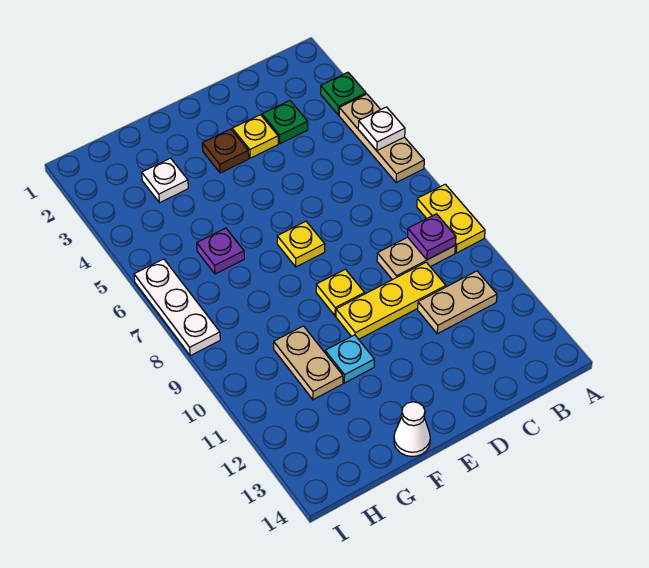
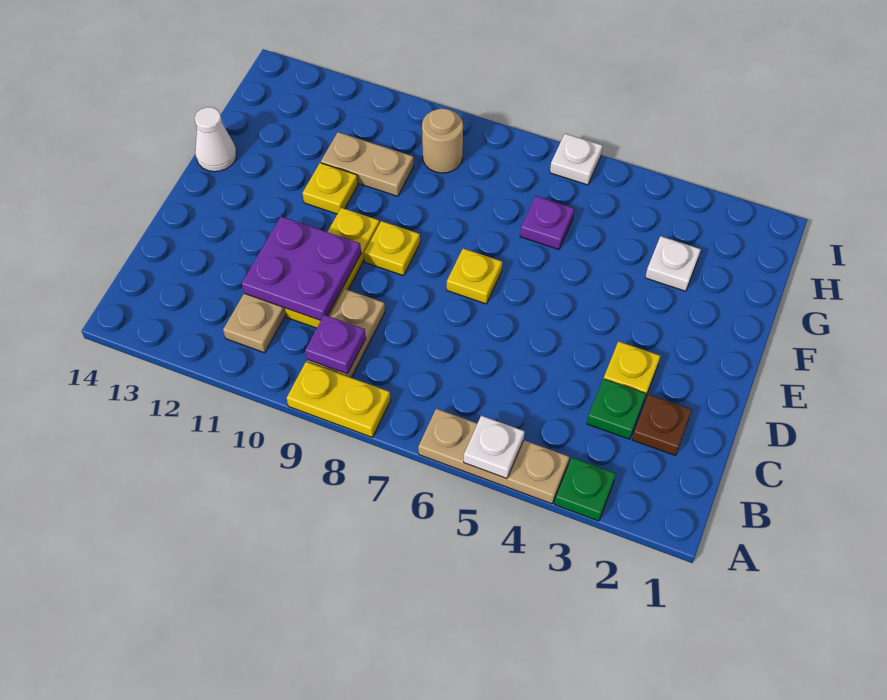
none -> purple 2x2 plate [242,217,361,321]
brown 1x1 plate [202,129,249,173] -> brown 1x1 plate moved to [632,395,692,455]
cyan 1x1 plate [325,335,374,383] -> yellow 1x1 plate [303,163,358,214]
none -> tan 1x1 round brick [422,109,463,173]
white 1x3 plate [134,259,220,356] -> white 1x1 plate [550,134,603,185]

